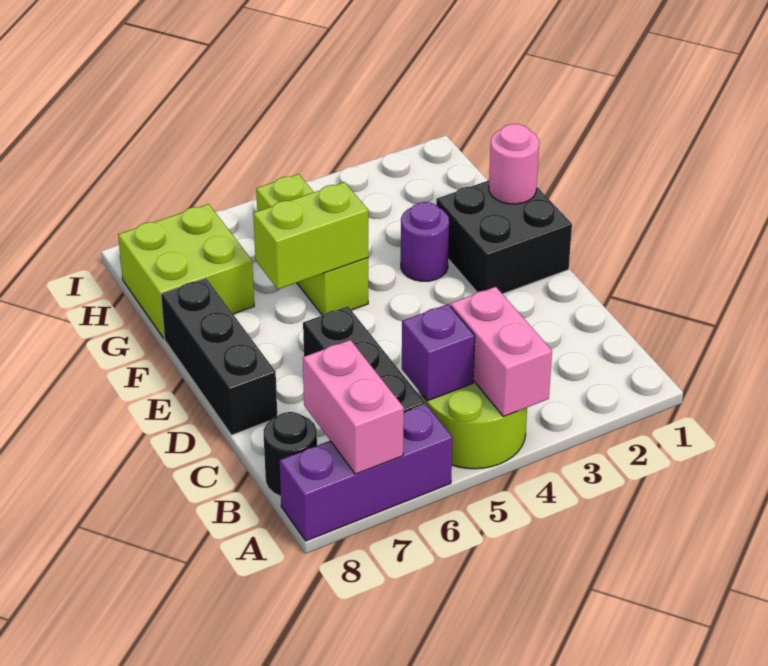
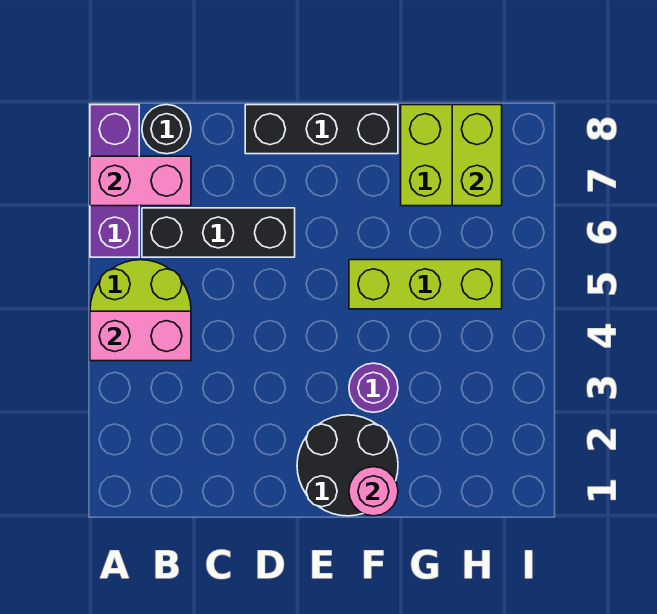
purple 1x1 brick [402,304,475,401] -> none
black 2x2 brick [436,181,572,294] -> black 2x2 round brick [297,415,398,516]
lime 1x2 brick [253,182,368,289] -> lime 1x2 brick moved to [452,105,502,206]

